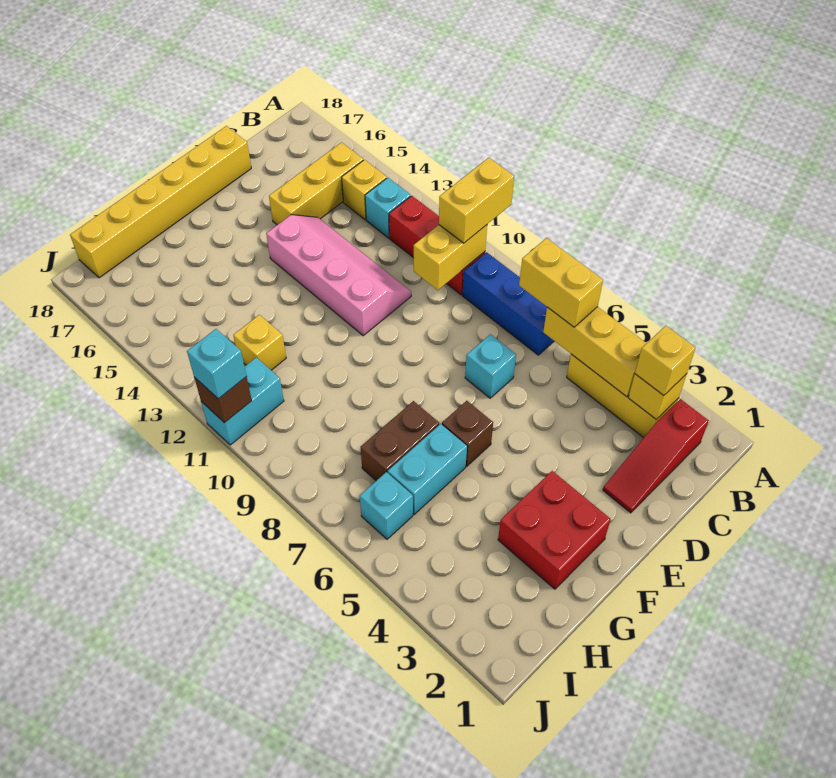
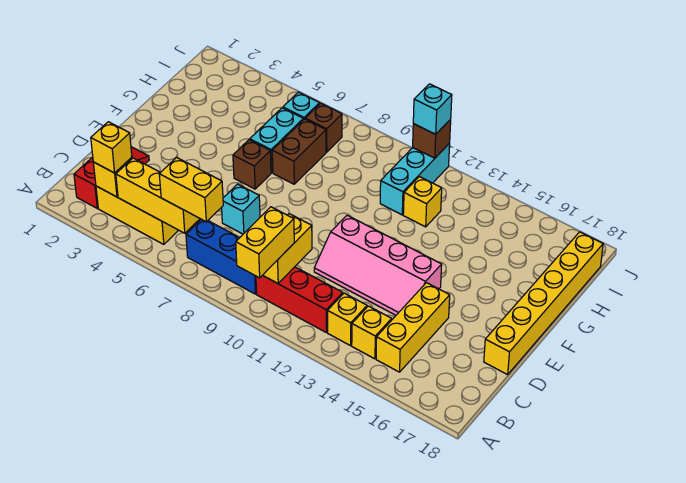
cyan 1x1 brick [365,178,411,238] -> yellow 1x1 brick [328,293,367,346]
red 2x2 brick [498,471,611,589] -> none
none -> brown 1x1 brick [305,103,342,152]
cyan 1x2 brick [201,358,284,445] -> cyan 1x3 brick [380,143,450,215]

